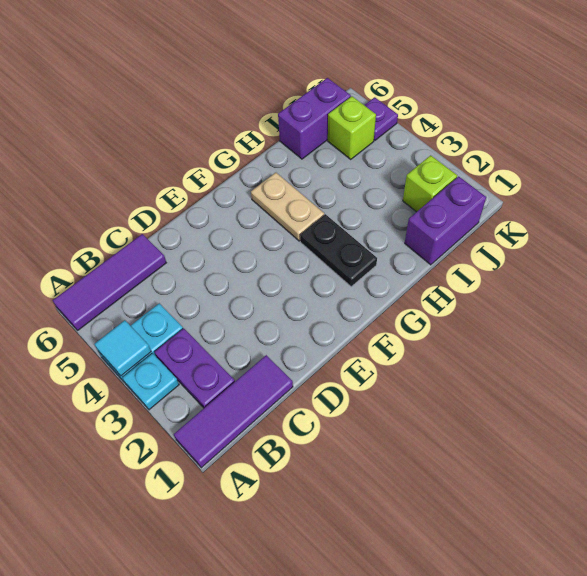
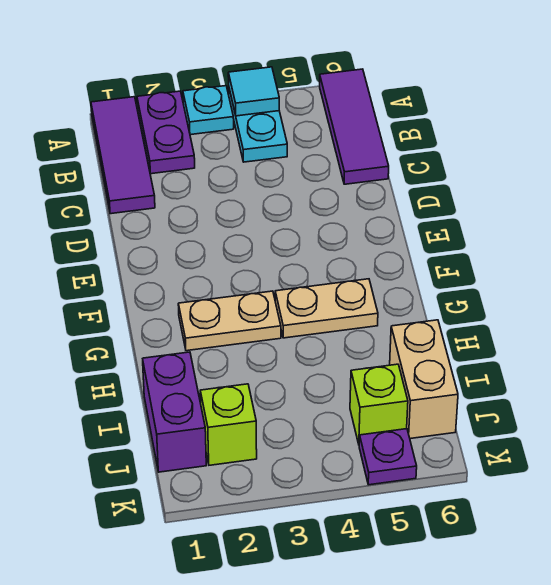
purple 1x2 plate [155,328,235,408] -> purple 1x2 plate turned to [137,91,195,174]
black 1x2 plate [300,214,377,287] -> tan 1x2 plate [178,291,281,351]
purple 1x2 brick [278,78,351,159] -> tan 1x2 brick [390,320,458,439]

